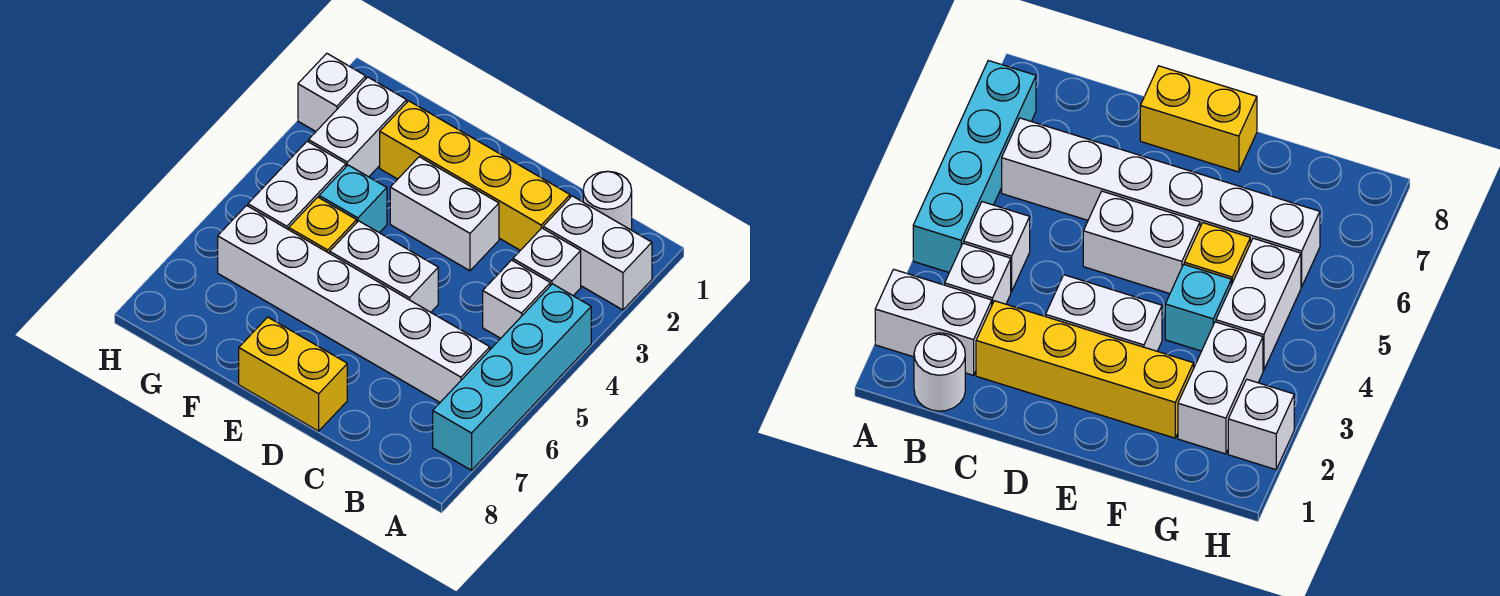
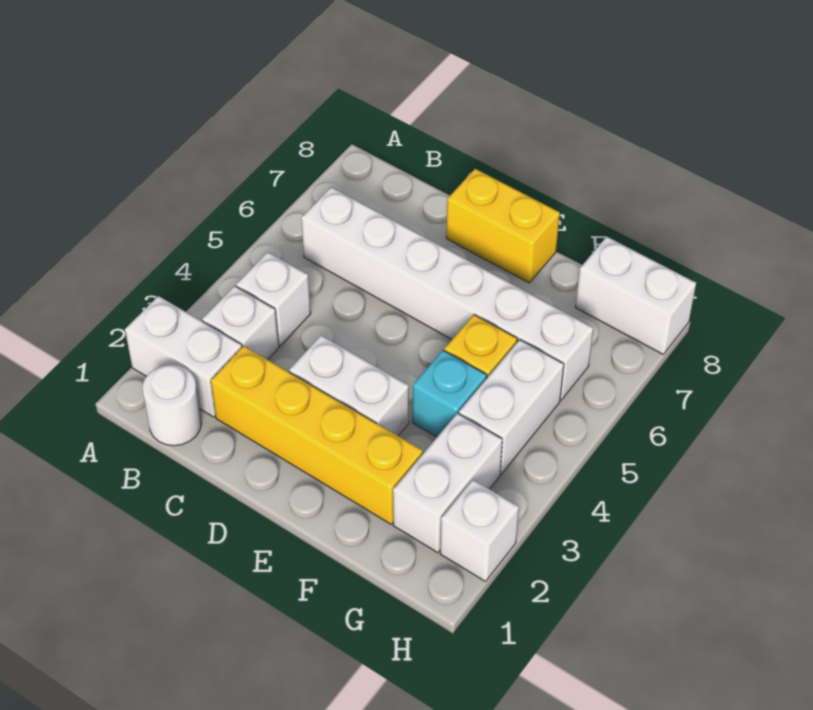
cyan 1x4 brick [433,284,591,470] -> none
white 1x2 brick [330,221,438,312] -> white 1x2 brick moved to [575,237,696,354]

